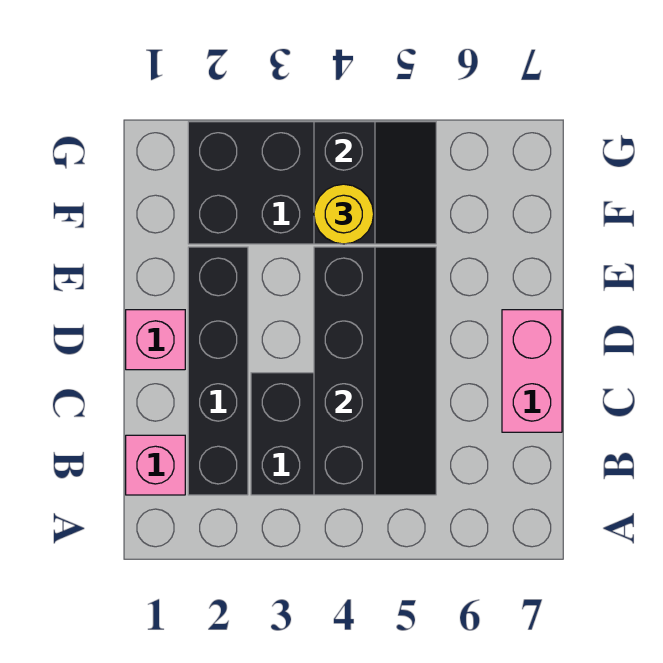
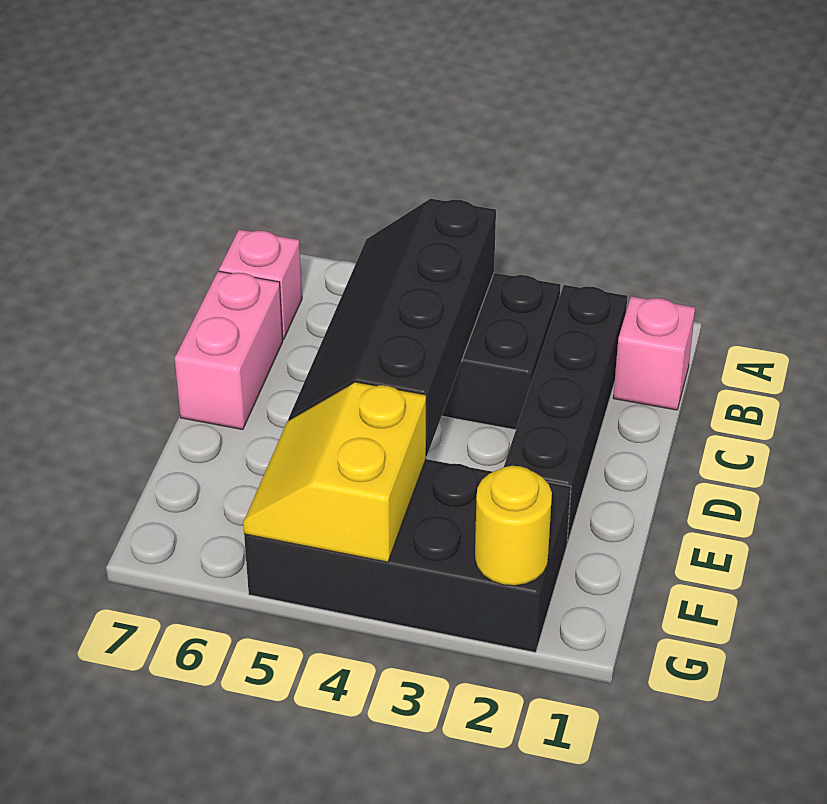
pink 1x1 brick [126,310,185,370] -> pink 1x1 brick moved to [219,229,302,340]
black 2x2 slope [314,122,436,244] -> yellow 2x2 slope [243,382,426,562]
yellow 1x1 round brick [314,184,374,244] -> yellow 1x1 round brick moved to [475,466,552,586]

